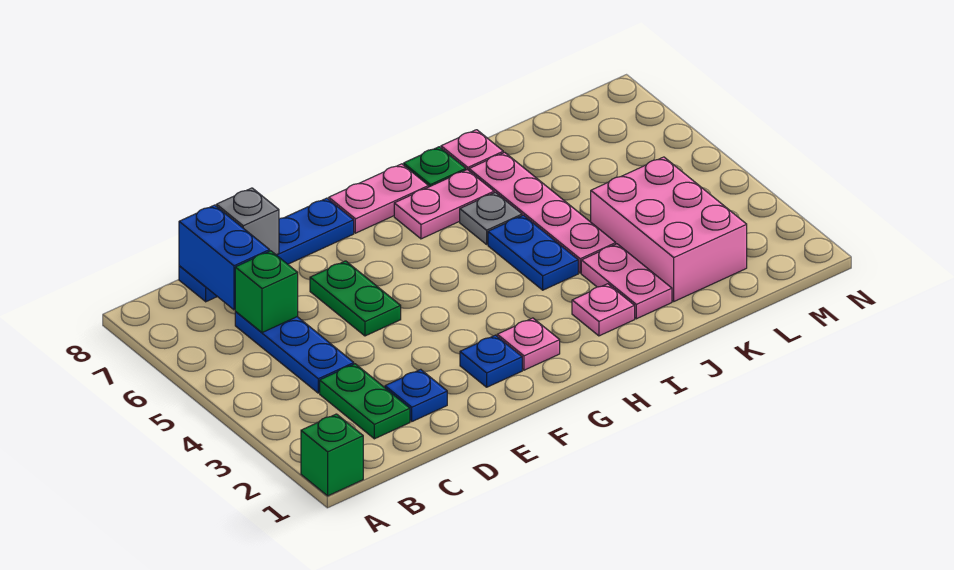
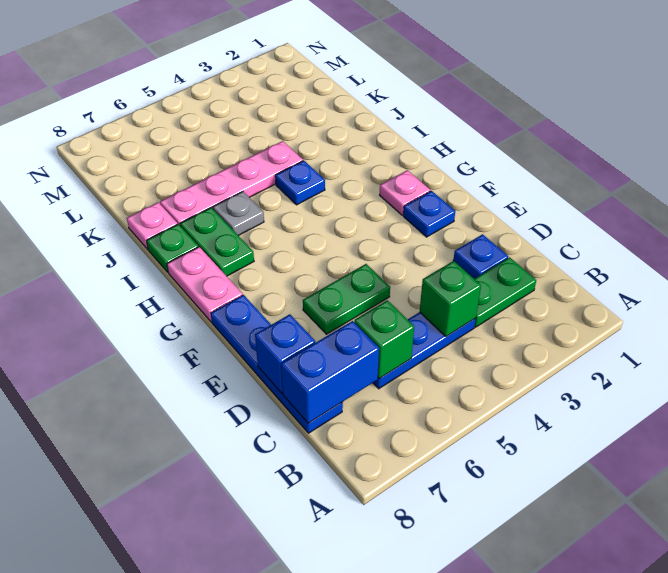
green 1x1 brick [301,414,363,496] -> green 1x1 brick moved to [420,261,481,337]
grey 1x1 brick [216,188,279,255] -> blue 1x1 brick [255,314,315,393]
pink 1x2 plate [394,170,494,239] -> green 1x2 plate [180,208,254,276]
pink 1x1 plate [572,284,635,336] -> none
blue 1x2 plate [488,215,578,290] -> blue 1x1 plate [275,161,325,205]
pink 1x2 plate [581,244,672,319] -> none
pink 2x3 brick [591,157,747,301] -> none

